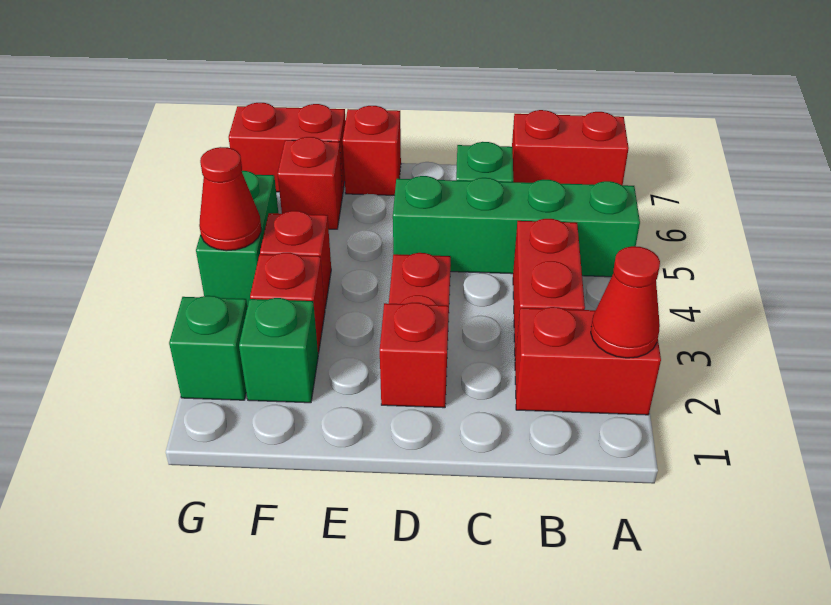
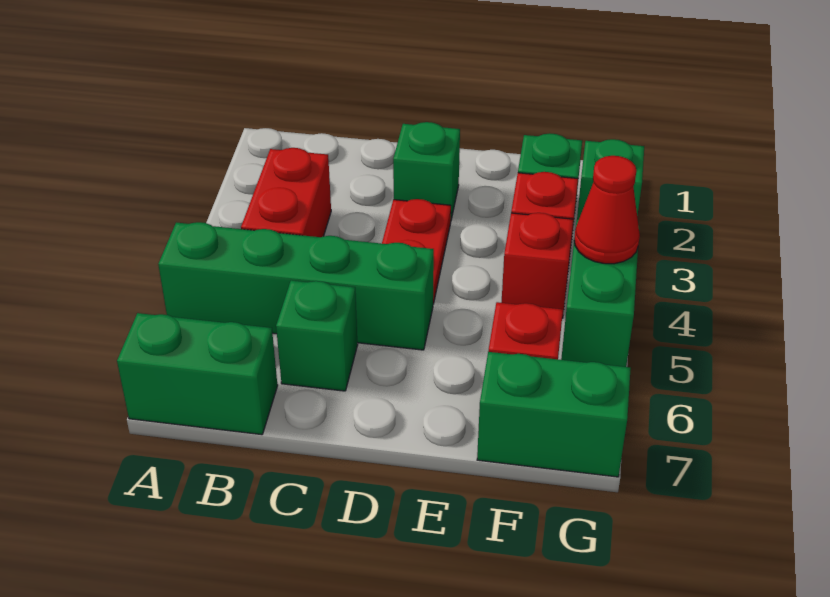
red 1x2 brick [515,307,661,415] -> none
red 1x1 cone [591,246,660,358] -> none
red 1x2 brick [512,110,629,185] -> green 1x2 brick [117,313,278,435]
red 1x1 brick [380,303,449,408] -> green 1x1 brick [393,122,460,219]
red 1x1 brick [343,106,401,195] -> none
red 1x2 brick [229,103,346,193] -> green 1x2 brick [477,352,631,477]

